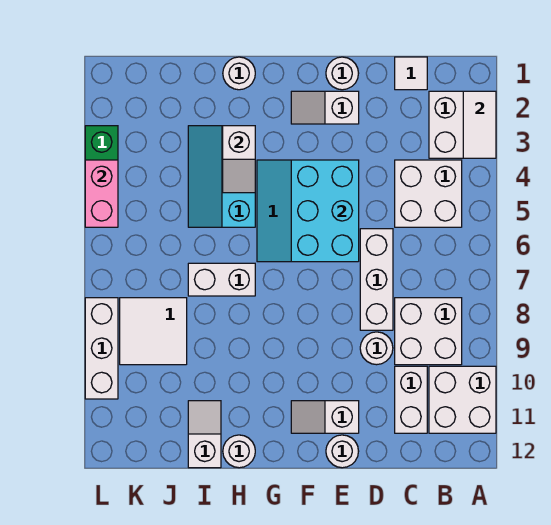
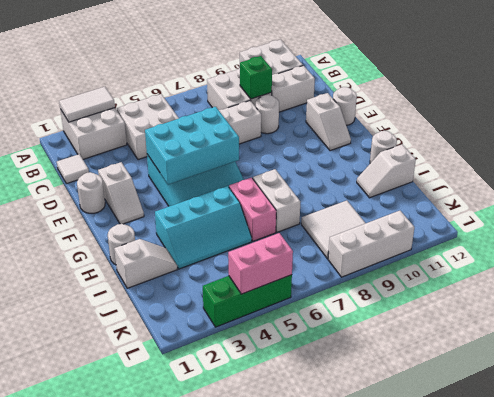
none -> green 1x1 brick [240,56,272,99]
white 1x2 slope [223,126,255,193] -> white 1x2 slope moved to [114,239,177,288]
none -> pink 1x2 brick [229,178,276,241]

